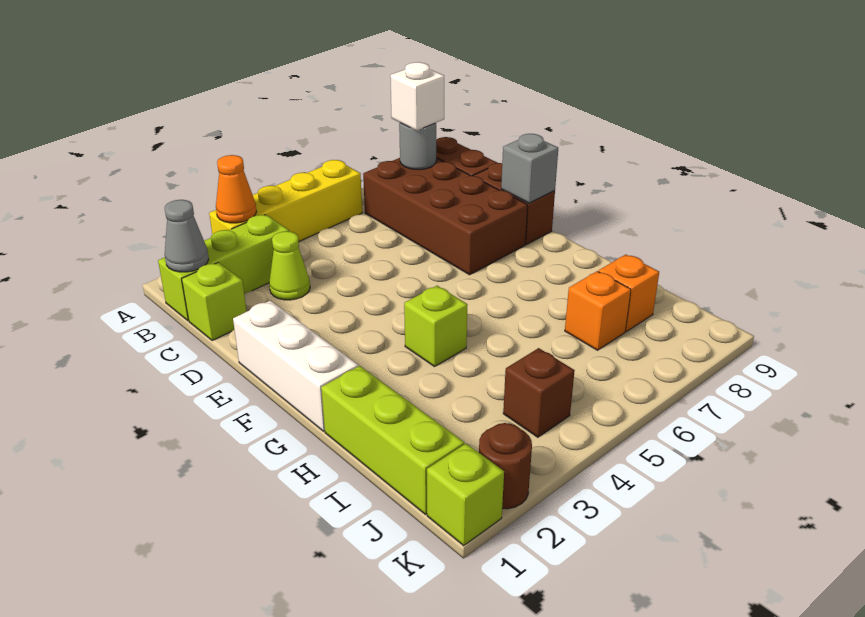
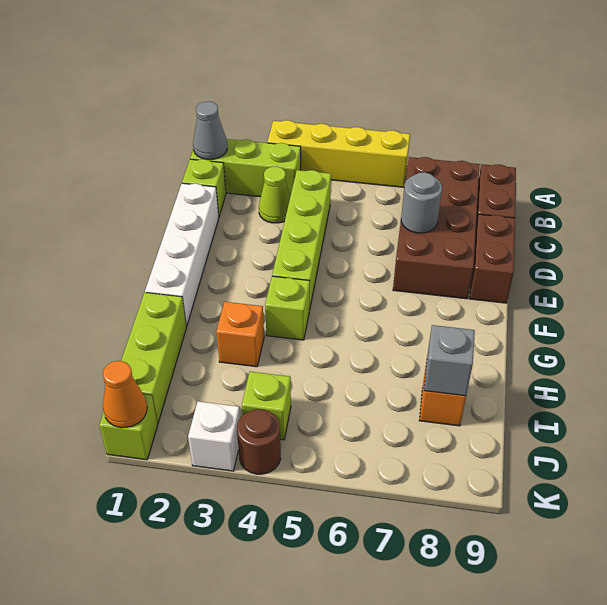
orange 1x1 cone [216,155,257,223] -> orange 1x1 cone moved to [103,361,147,428]
grey 1x1 round brick [399,123,436,170] -> grey 1x1 round brick moved to [401,172,442,233]
white 1x1 brick [390,62,444,131] -> white 1x1 brick moved to [188,401,240,471]
none -> lime 1x4 brick [272,170,331,310]
white 1x3 brick [233,300,358,431] -> white 1x4 brick [145,183,219,326]
grey 1x1 brick [501,134,558,203] -> grey 1x1 brick moved to [424,325,475,396]
orange 1x1 brick [565,271,631,350] -> orange 1x1 brick moved to [216,302,264,367]
brown 1x1 brick [503,348,575,437] -> lime 1x1 brick [242,372,291,440]
brown 1x1 round brick [479,423,532,509] -> brown 1x1 round brick moved to [237,409,281,474]

